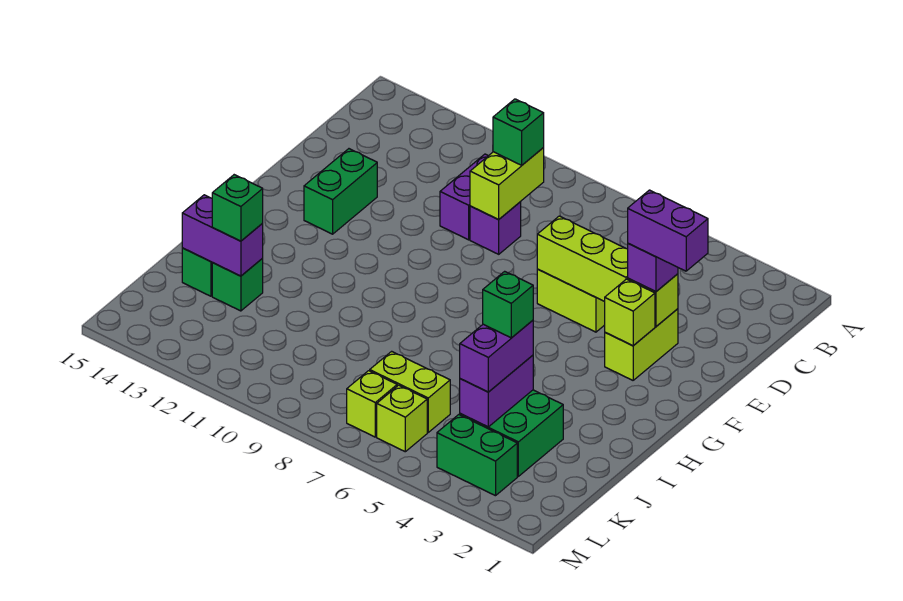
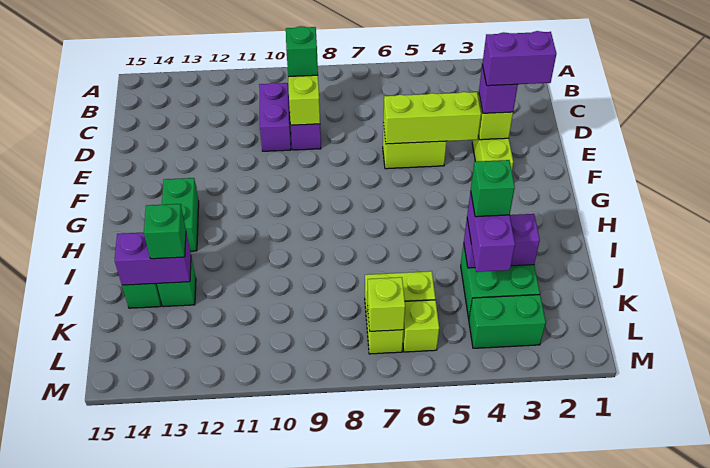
green 1x2 brick [304,149,377,234] -> green 1x2 brick moved to [162,178,199,251]
lime 1x1 brick [605,279,655,346] -> lime 1x1 brick moved to [367,277,405,331]
purple 1x2 brick [460,355,533,427] -> purple 1x2 brick turned to [464,214,540,268]

